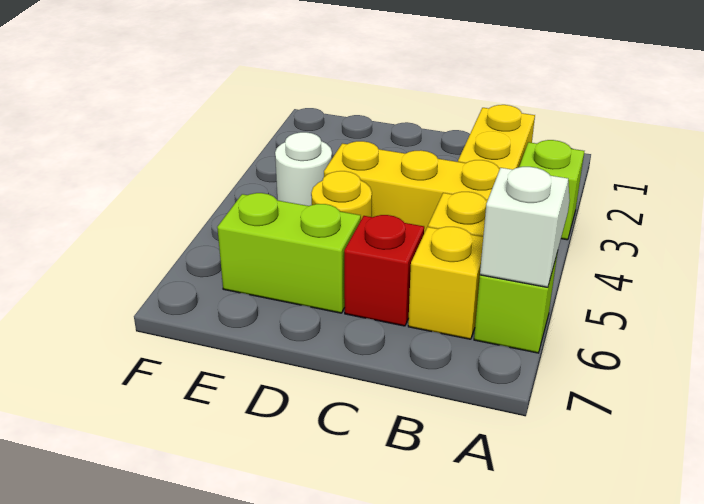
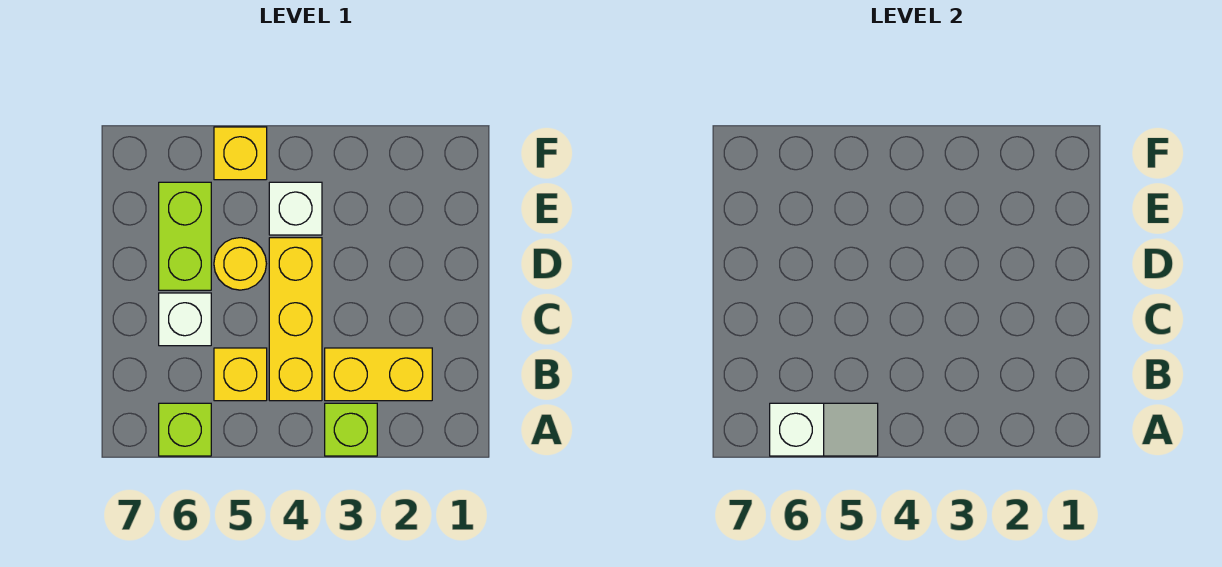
yellow 1x1 brick [408,227,483,339] -> yellow 1x1 brick moved to [214,127,267,180]
red 1x1 brick [344,215,424,326] -> white 1x1 brick [159,293,211,346]
white 1x1 round brick [275,132,332,206] -> white 1x1 brick [269,182,322,235]

